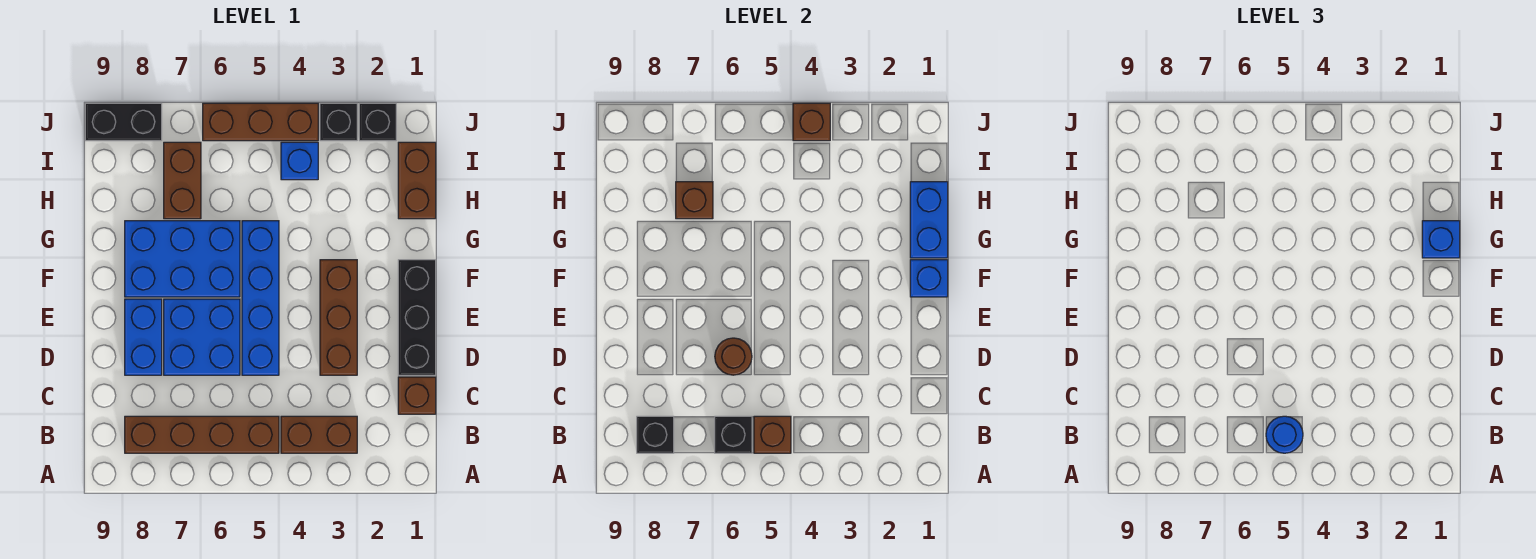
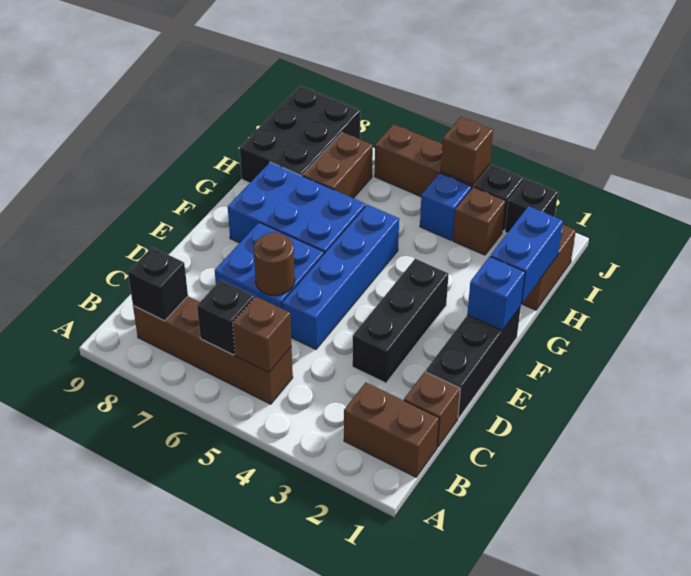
brown 1x2 brick [281,416,357,453] -> brown 1x2 brick moved to [344,382,439,477]
blue 1x1 round brick [1266,416,1303,453] -> none
brown 1x3 brick [320,260,357,375] -> black 1x3 brick [352,259,449,383]
blue 1x2 brick [125,299,162,375] -> none
blue 1x1 brick [1422,221,1460,258] -> none
brown 1x1 brick [676,182,713,219] -> brown 1x1 brick moved to [453,187,506,255]
black 1x2 brick [85,103,162,141] -> black 2x3 brick [240,86,360,183]

